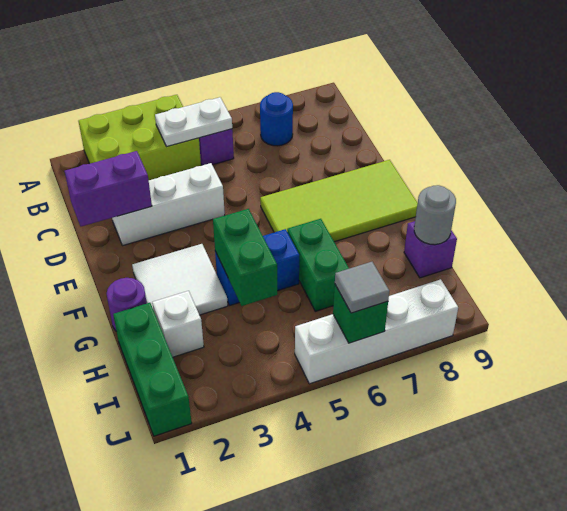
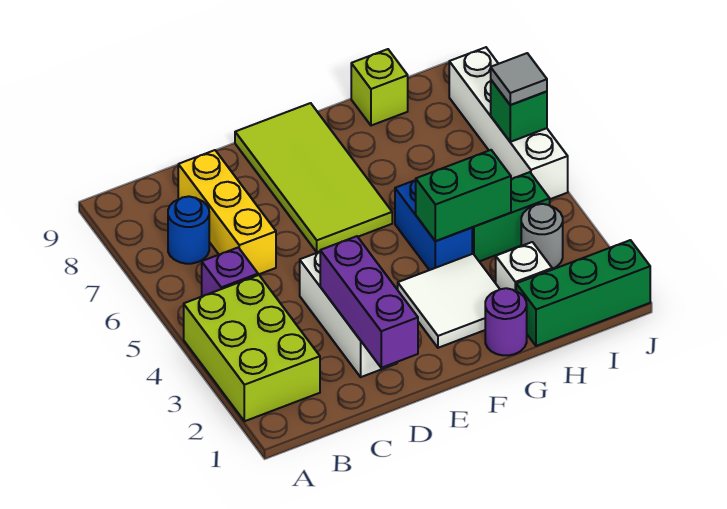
white 1x2 plate [155,97,232,146] -> none
none -> yellow 1x3 brick [178,150,276,275]
purple 1x2 brick [65,151,152,226] -> purple 1x3 brick [320,236,418,368]
green 1x2 brick [287,219,349,311] -> green 1x2 brick moved to [472,172,550,261]
purple 1x1 brick [404,221,457,278] -> lime 1x1 brick [351,49,408,126]
grey 1x1 round brick [414,185,456,245] -> grey 1x1 round brick moved to [521,204,563,269]

